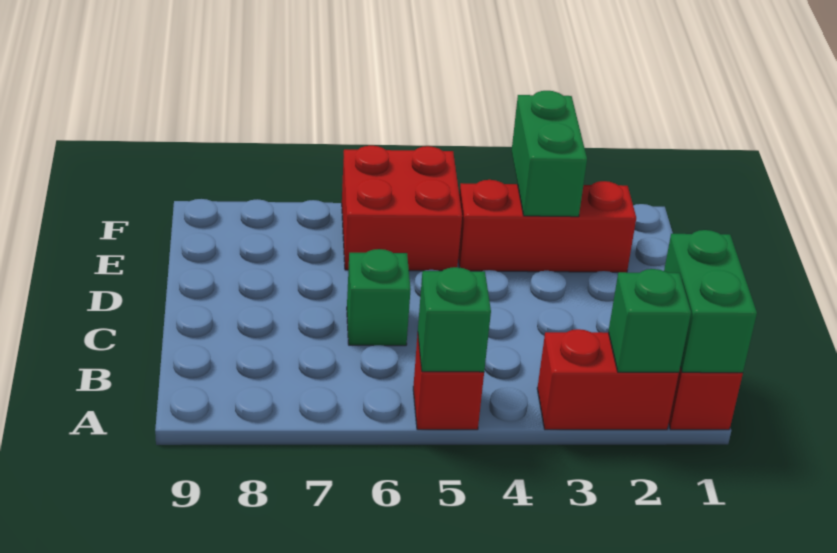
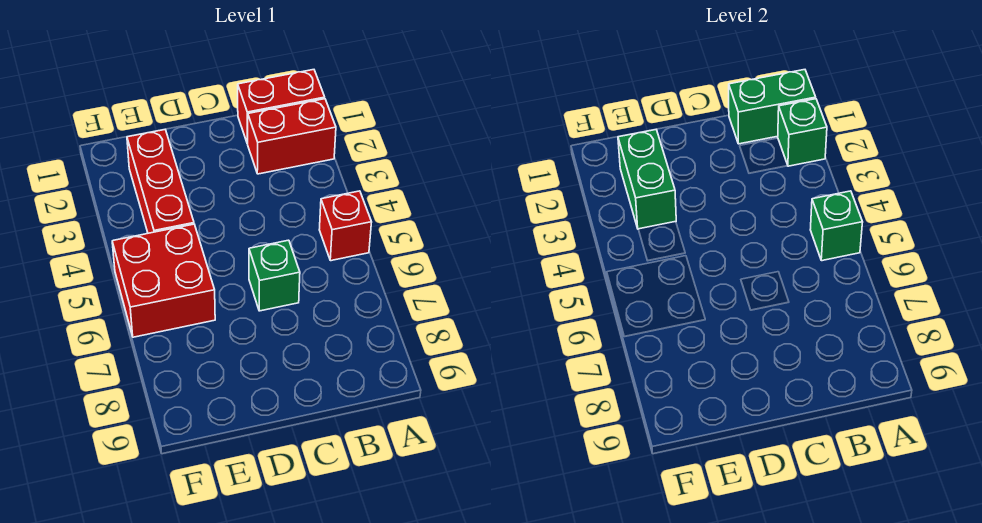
red 1x2 brick [537,329,679,430] -> red 1x2 brick turned to [248,99,336,174]
green 1x2 brick [511,91,587,217] -> green 1x2 brick turned to [618,129,676,229]

